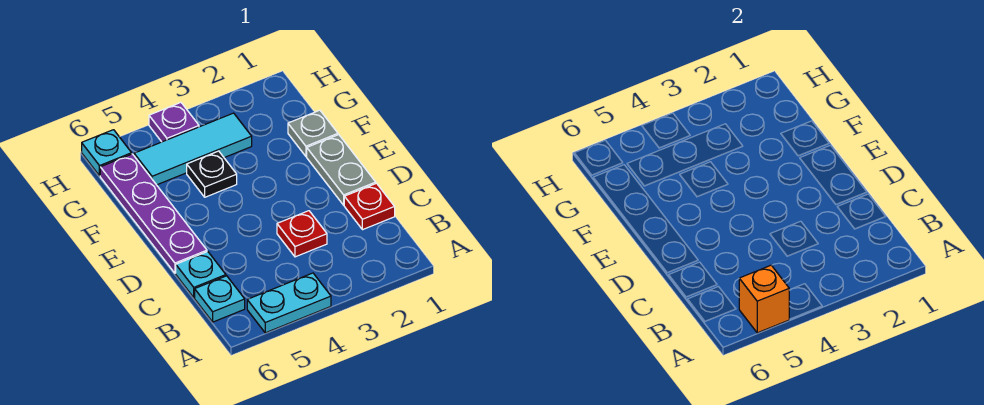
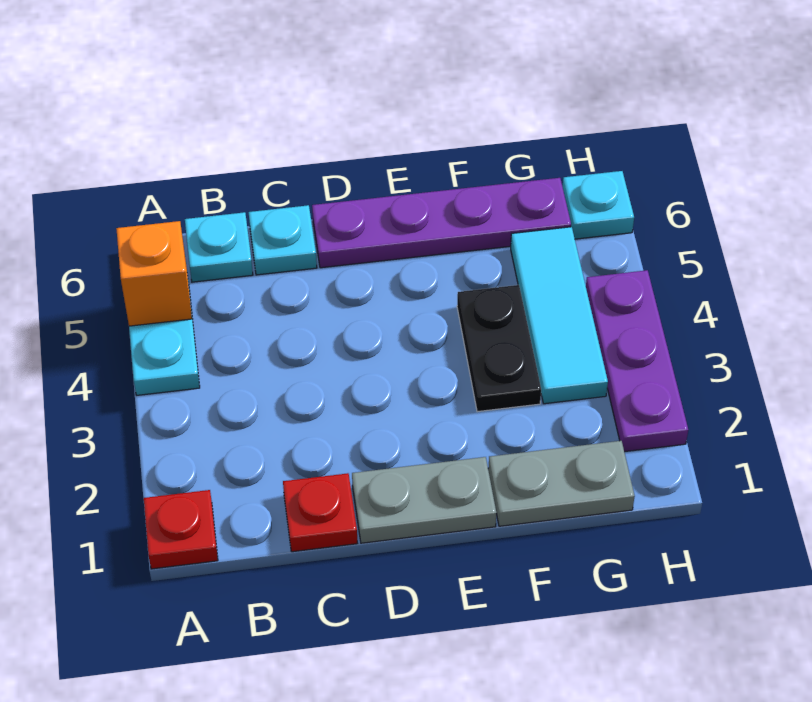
red 1x1 plate [277,211,327,257] -> red 1x1 plate moved to [144,490,218,569]
grey 1x1 plate [288,110,338,156] -> grey 1x2 plate [488,441,635,526]
black 1x1 plate [187,151,237,197] -> black 1x2 plate [457,285,541,412]
purple 1x1 plate [149,103,199,142] -> purple 1x3 plate [586,270,688,452]

